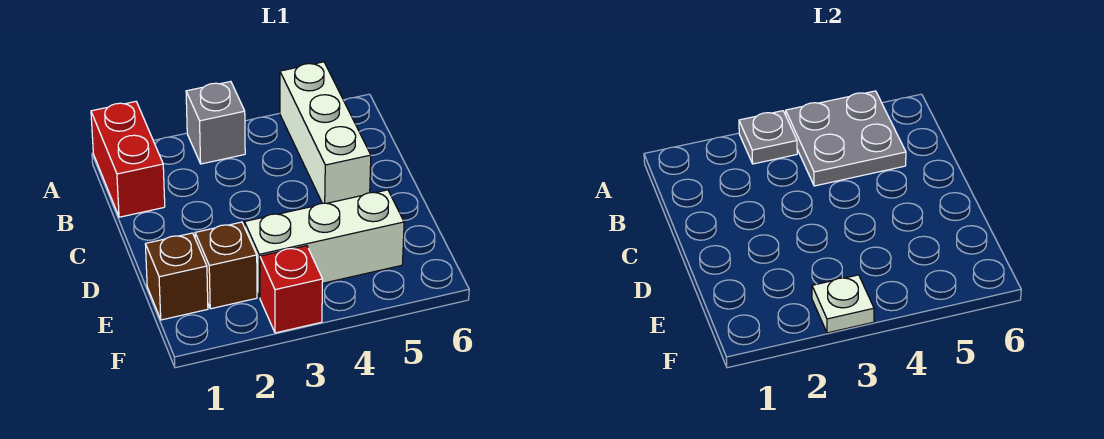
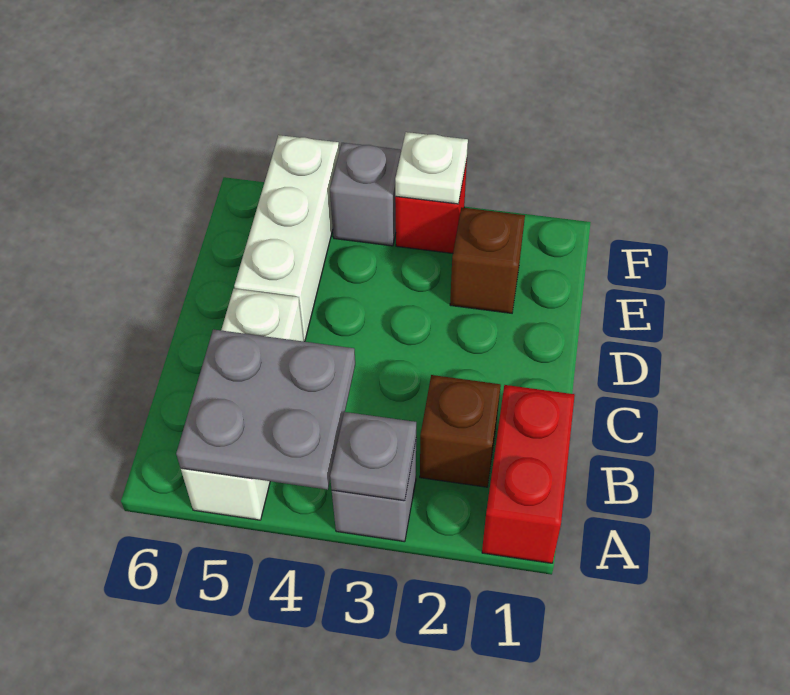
brown 1x1 brick [145,233,208,320] -> brown 1x1 brick moved to [420,375,501,487]
white 1x3 brick [245,190,404,298] -> white 1x3 brick turned to [234,135,339,341]
none -> grey 1x1 brick [330,143,401,246]

